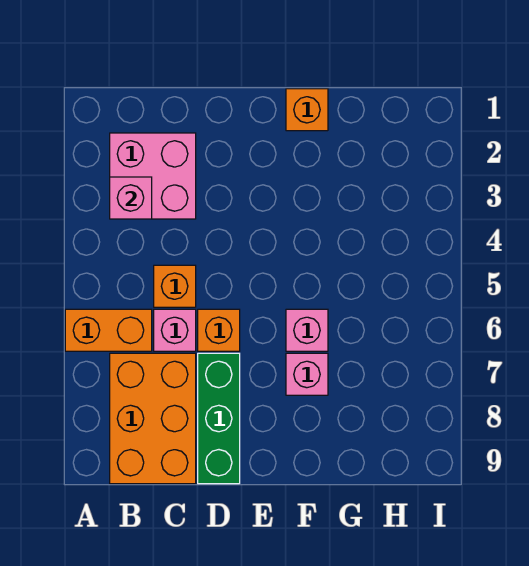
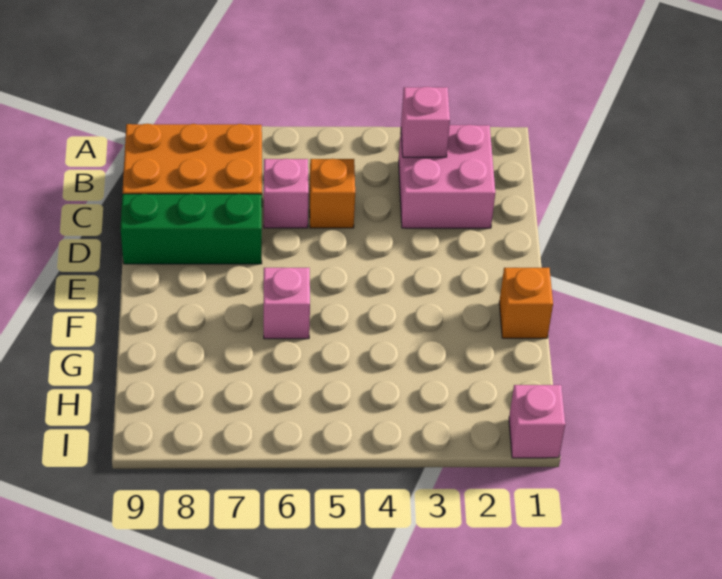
orange 1x2 brick [65,309,152,351] -> none
orange 1x1 brick [198,309,240,351] -> none
pink 1x1 brick [286,353,328,395] -> pink 1x1 brick moved to [509,385,565,458]

